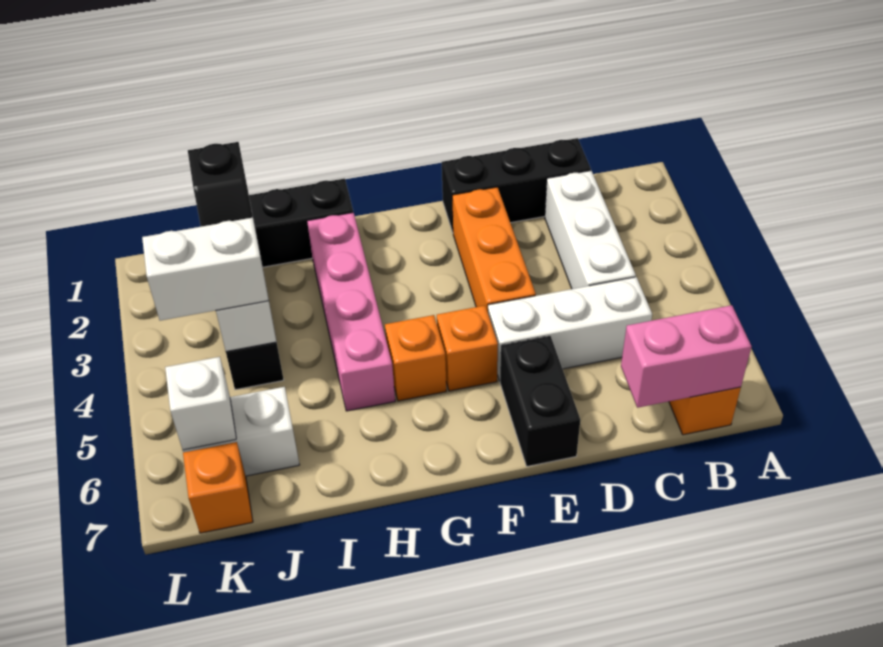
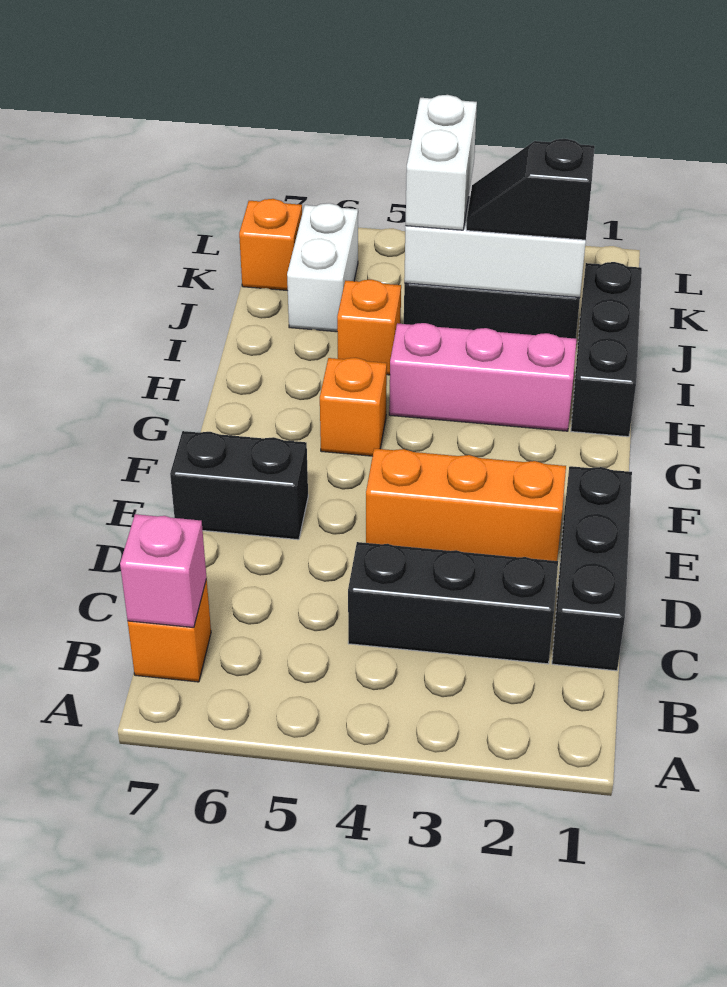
pink 1x2 brick [621,305,752,408] -> pink 1x1 brick [120,514,207,628]
white 1x3 brick [545,171,636,289] -> black 1x3 brick [348,542,558,664]
white 1x3 brick [488,277,652,381] -> none
orange 1x1 brick [437,306,498,391] -> orange 1x1 brick moved to [337,279,401,375]
pink 1x4 brick [307,213,395,411] -> pink 1x3 brick [389,323,577,431]
white 1x1 brick [165,357,236,450] -> none

